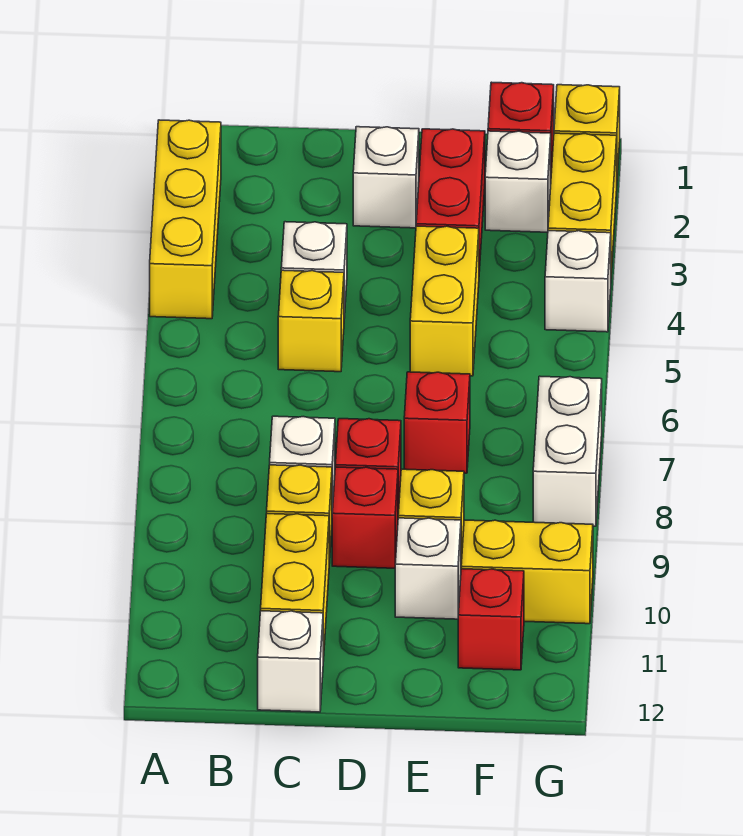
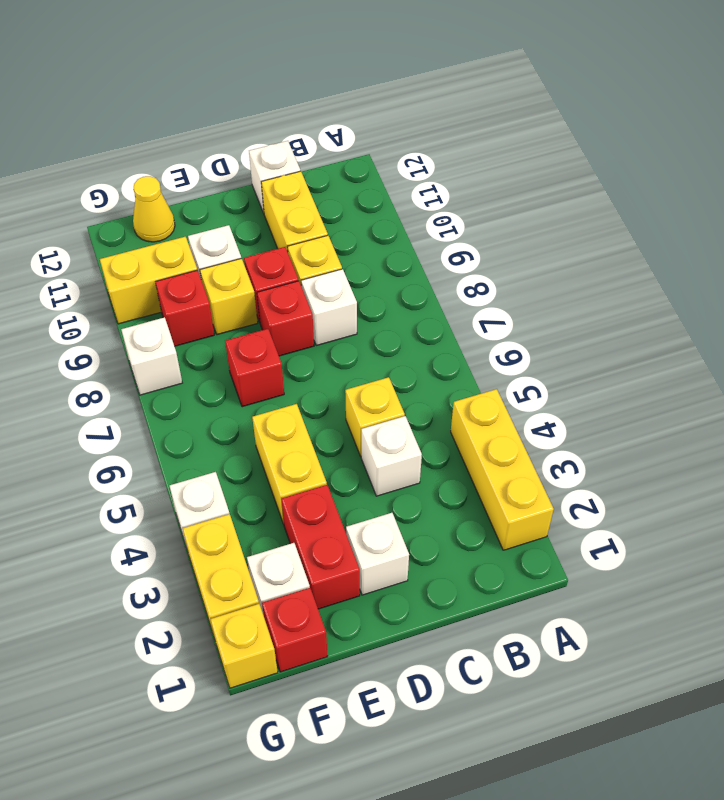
red 1x1 brick [458,569,524,670] -> red 1x1 brick moved to [156,270,214,346]
none -> yellow 1x1 cone [133,176,175,242]
white 1x2 brick [533,376,602,526] -> white 1x1 brick [121,317,182,395]

